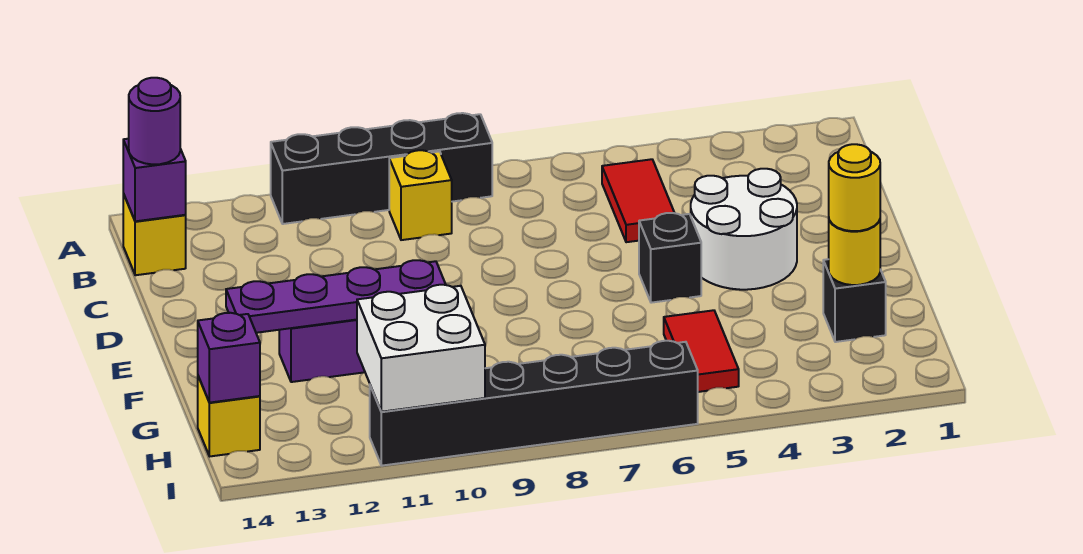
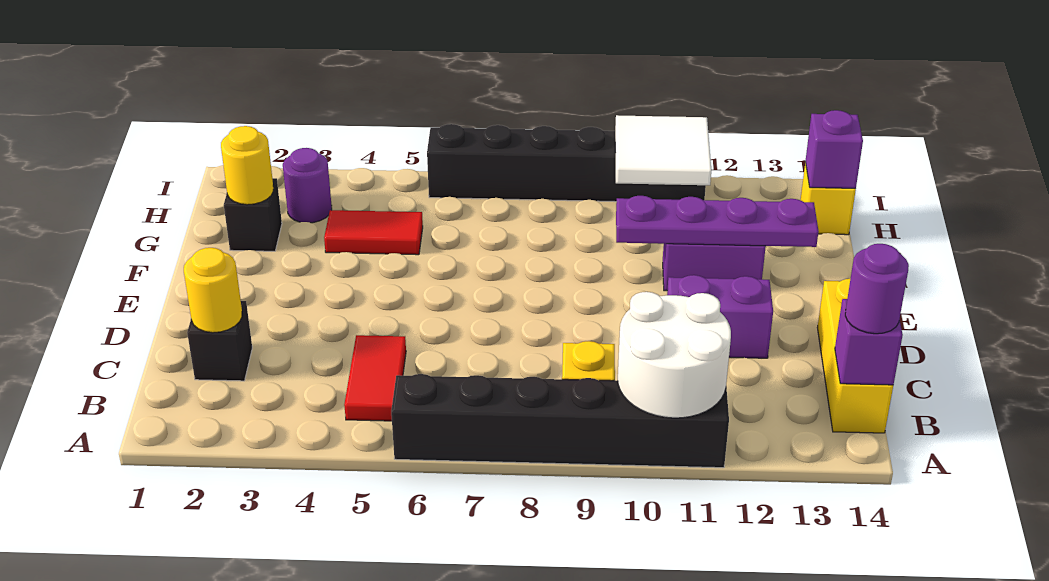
black 1x4 brick [271,113,492,224] -> black 1x6 brick [391,374,729,468]
yellow 1x1 brick [123,194,186,275] -> yellow 1x3 brick [817,279,893,433]
white 2x2 round brick [691,169,797,290] -> white 2x2 round brick moved to [618,292,731,418]
none -> purple 1x2 brick [667,275,773,358]
black 1x1 brick [639,213,701,303] -> black 1x1 brick moved to [187,301,252,381]
yellow 1x1 round brick [829,144,880,231] -> yellow 1x1 round brick moved to [184,248,242,333]
red 1x2 tile [664,310,739,392] -> red 1x2 tile turned to [324,210,423,255]
none -> purple 1x1 round brick [283,148,332,223]
white 2x2 brick [357,285,485,412] -> white 2x2 tile [615,115,711,185]

